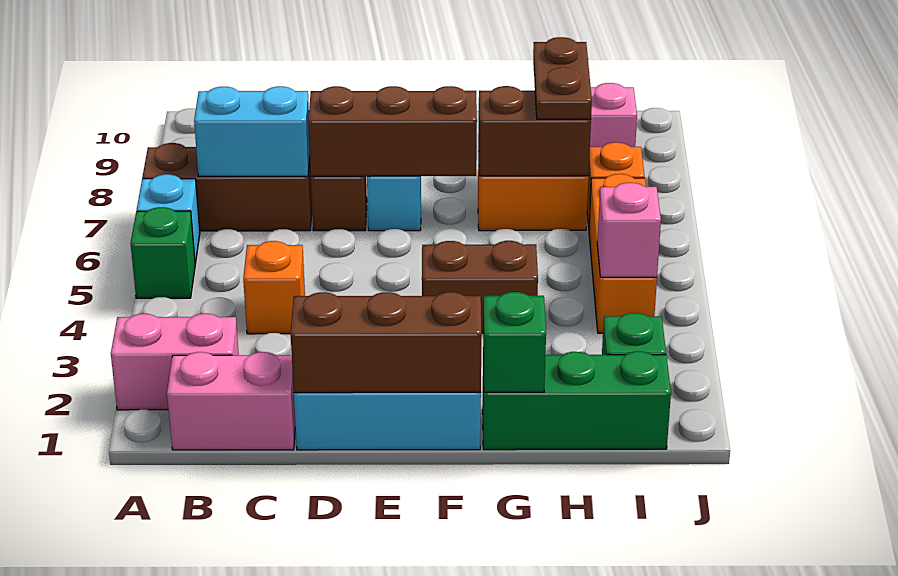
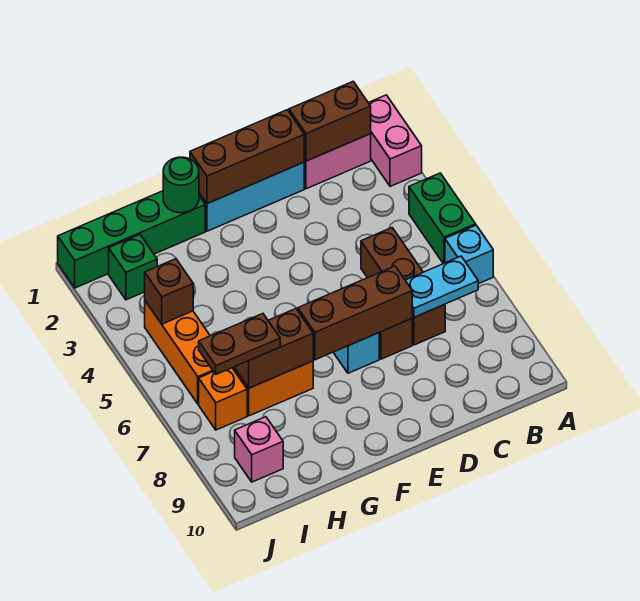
pink 1x2 brick [111,314,239,410] -> pink 1x2 brick turned to [369,95,422,186]
green 1x1 brick [130,207,195,298] -> green 1x2 brick [409,173,476,264]
brown 1x3 brick [142,143,312,231] -> brown 1x3 brick turned to [361,228,445,345]
cyan 1x2 brick [194,86,310,176] -> cyan 1x2 plate [405,256,478,317]
orange 1x1 brick [243,241,305,334] -> none
brown 1x2 brick [422,241,538,333] -> brown 1x2 brick moved to [289,81,371,161]
green 1x3 brick [482,351,671,450] -> green 1x4 brick [58,191,205,288]
green 1x1 brick [483,292,546,392] -> green 1x1 round brick [163,157,199,213]
brown 1x2 plate [533,37,592,119] -> brown 1x2 plate turned to [199,314,280,374]
pink 1x1 brick [597,183,661,277] -> brown 1x1 brick [145,259,193,324]

